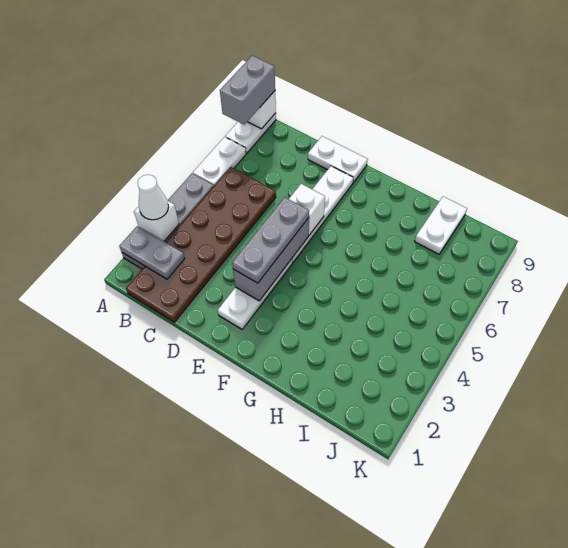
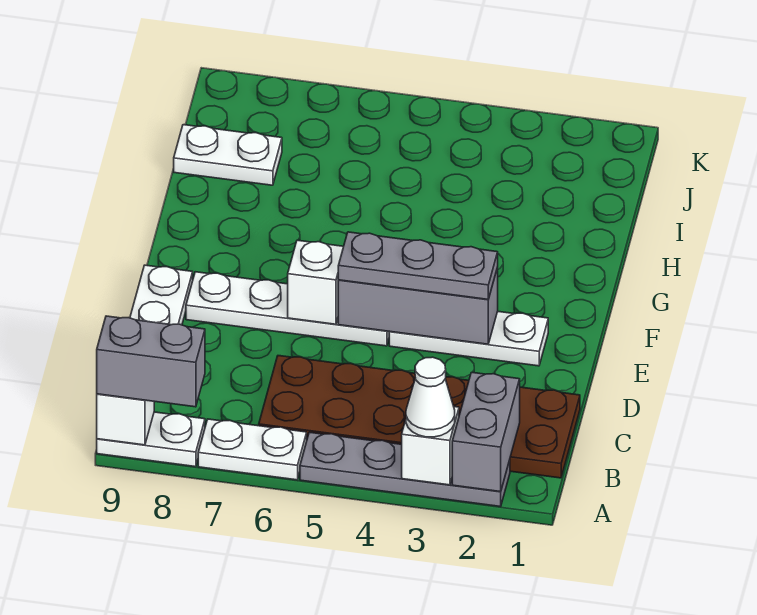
grey 1x2 plate [119,226,185,279] -> grey 1x2 brick [452,372,520,492]

